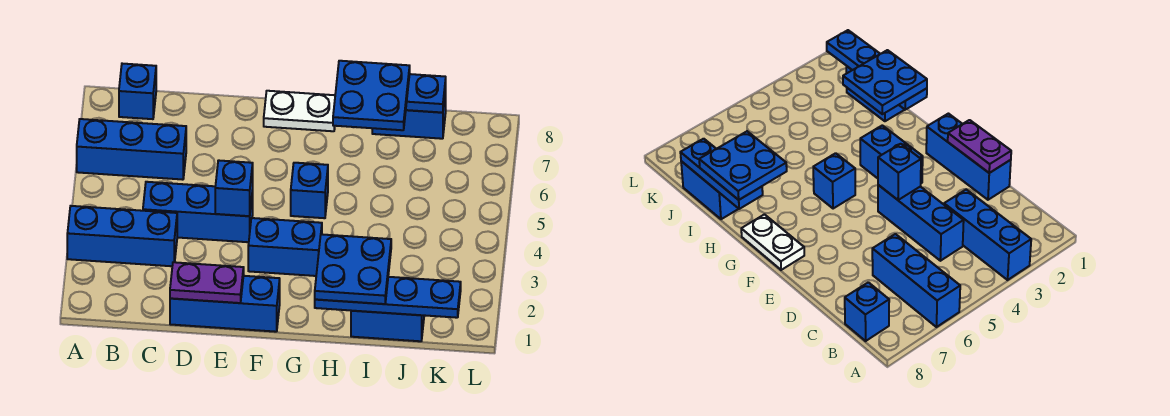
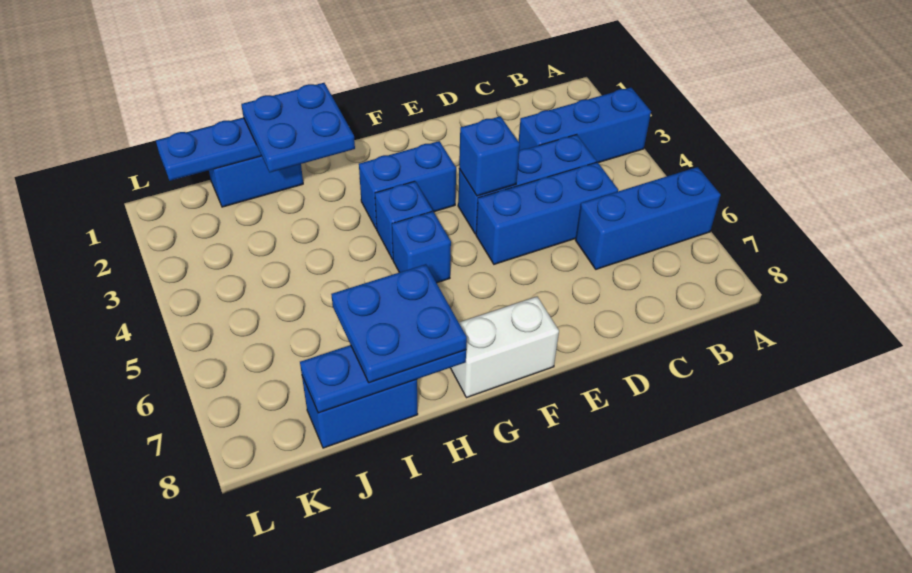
blue 1x1 brick [119,64,156,119] -> blue 1x1 brick moved to [375,181,432,259]
blue 1x3 brick [170,276,280,332] -> blue 1x3 brick moved to [476,162,618,264]
purple 1x2 plate [170,262,244,303] -> none
white 1x2 plate [264,91,335,131] -> white 1x2 brick [451,297,559,398]

